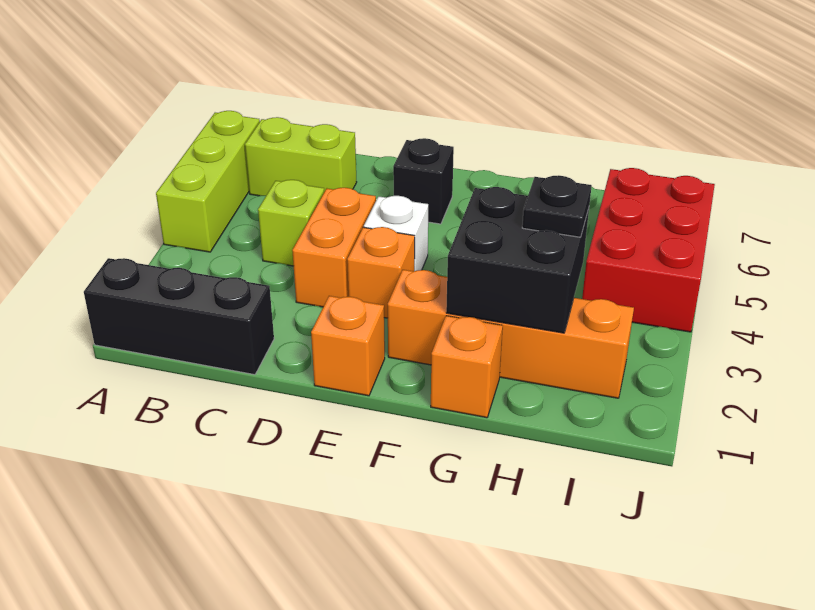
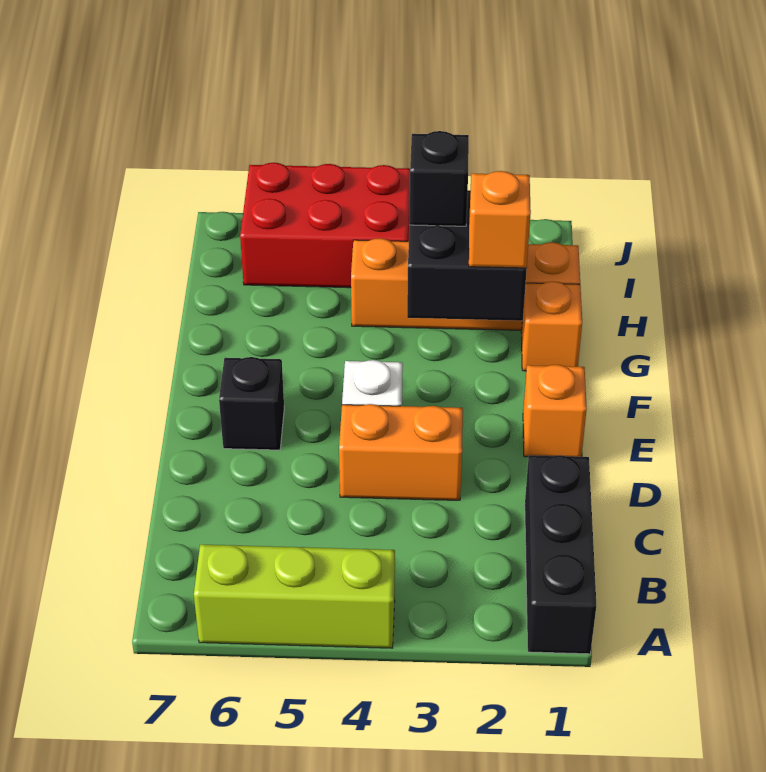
lime 1x2 brick [245,117,357,196] -> none
lime 1x1 brick [258,180,324,266] -> none
orange 1x1 brick [347,227,415,318] -> orange 1x1 brick moved to [469,171,531,268]
orange 1x4 brick [388,270,634,398] -> orange 1x4 brick turned to [351,238,580,330]
black 1x1 plate [522,175,592,237] -> black 1x1 brick [409,131,469,226]

